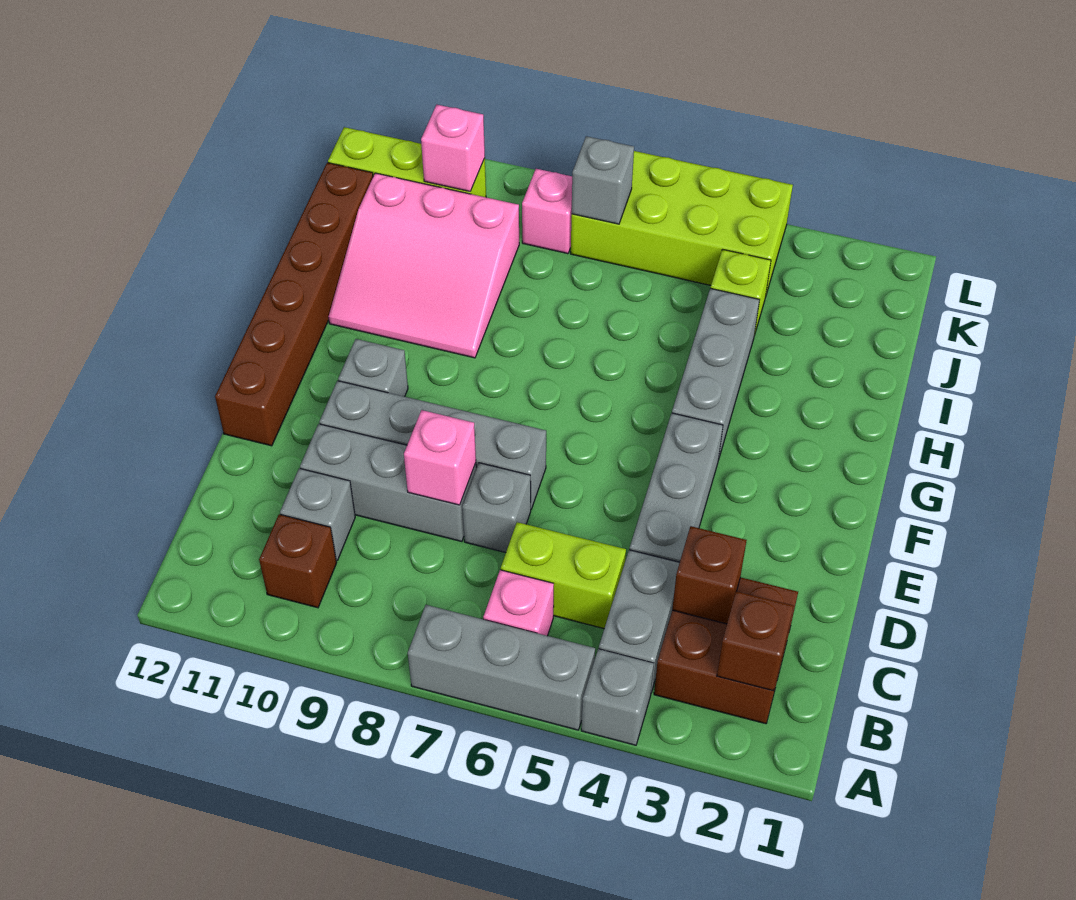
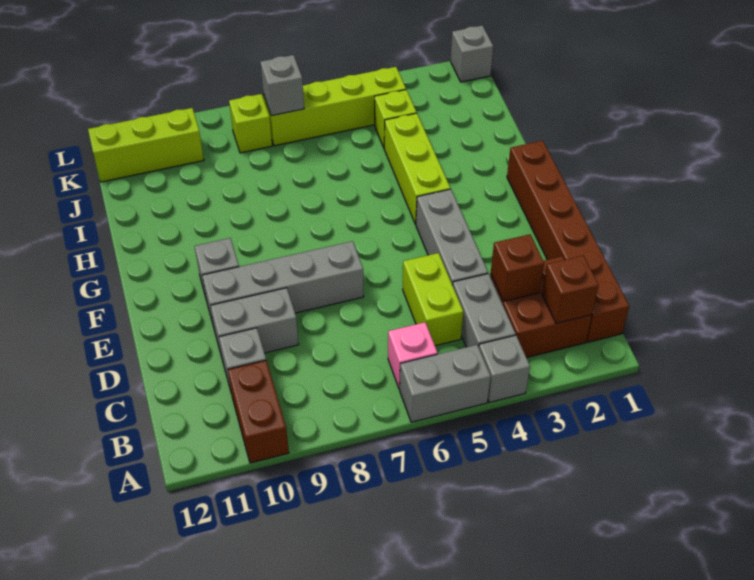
grey 1x3 brick [408,605,595,730] -> grey 1x2 brick [400,345,491,422]
brown 1x1 brick [259,514,337,608] -> brown 1x2 brick [228,360,289,463]
lime 1x2 brick [501,522,626,628] -> lime 1x2 brick turned to [403,253,463,346]
grey 1x1 brick [462,463,531,553] -> grey 1x1 brick moved to [451,26,493,82]
grey 1x3 brick [300,424,476,542] -> grey 1x2 brick [210,288,299,360]
pink 1x1 brick [404,410,476,505] -> none
brown 1x6 brick [215,163,373,446] -> brown 1x6 brick moved to [507,141,629,342]
grey 1x3 brick [672,288,759,460] -> lime 1x3 brick [384,113,450,224]
pink 3x3 slope [328,173,519,358] -> none
lime 2x4 brick [571,151,793,294] -> lime 1x4 brick [264,67,406,146]
pink 1x1 brick [522,169,572,254] -> lime 1x1 brick [229,94,272,153]
pink 1x1 brick [421,105,485,191] -> none

